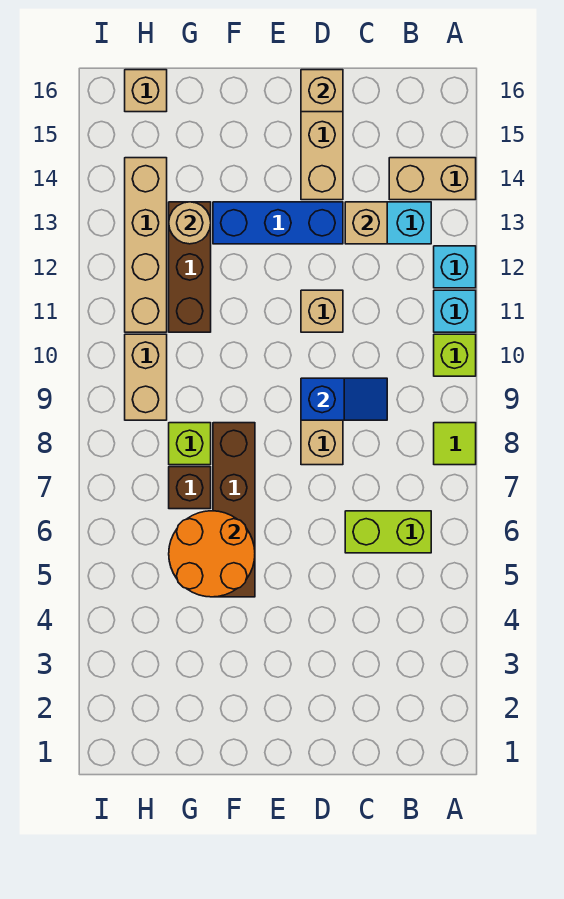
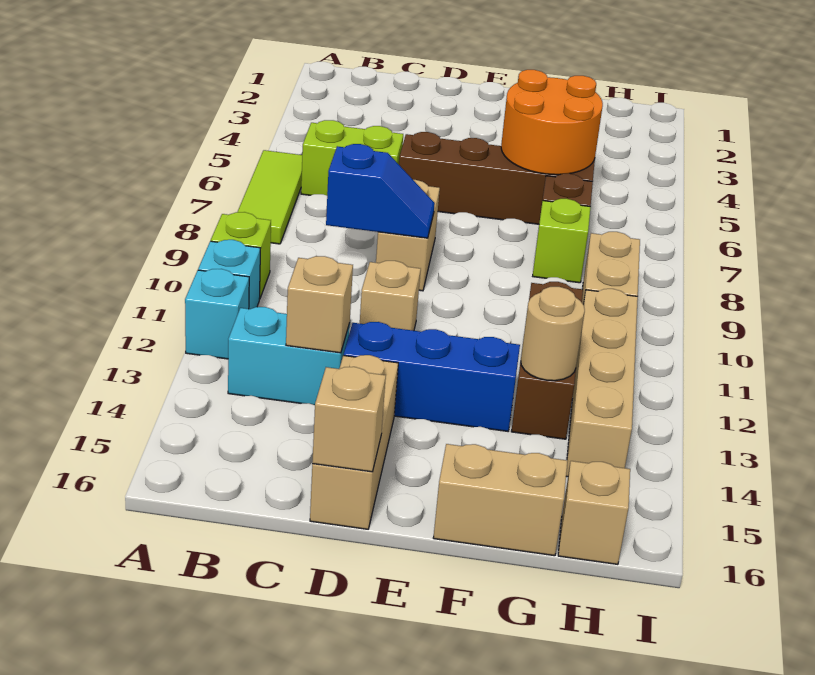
lime 1x1 tile [434,423,476,465] -> lime 1x3 tile [238,150,302,244]
tan 1x2 brick [389,158,476,200] -> tan 1x2 brick moved to [433,444,568,556]
blue 1x2 slope [301,378,387,420] -> blue 1x2 slope turned to [326,144,435,238]
brown 1x4 brick [213,423,255,597] -> brown 1x4 brick turned to [399,132,595,224]

